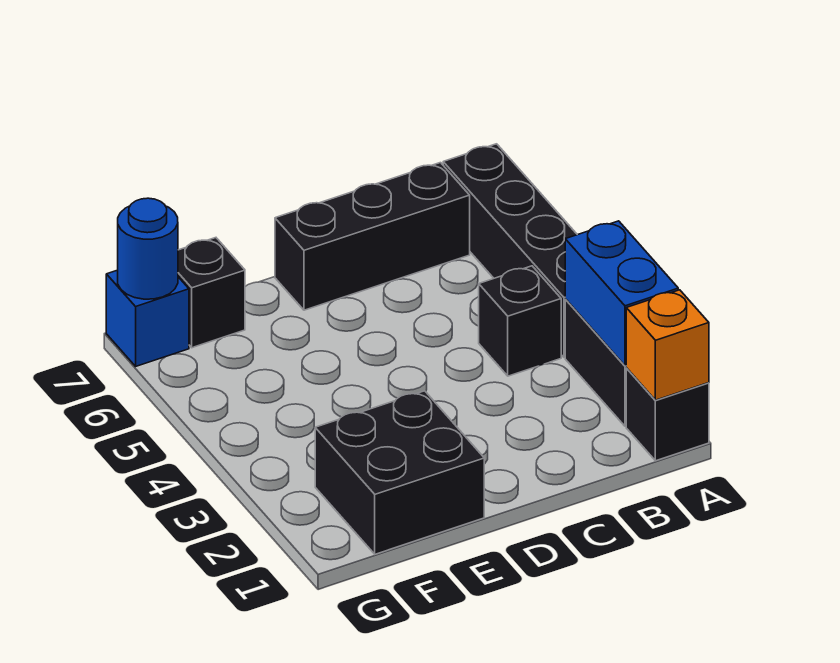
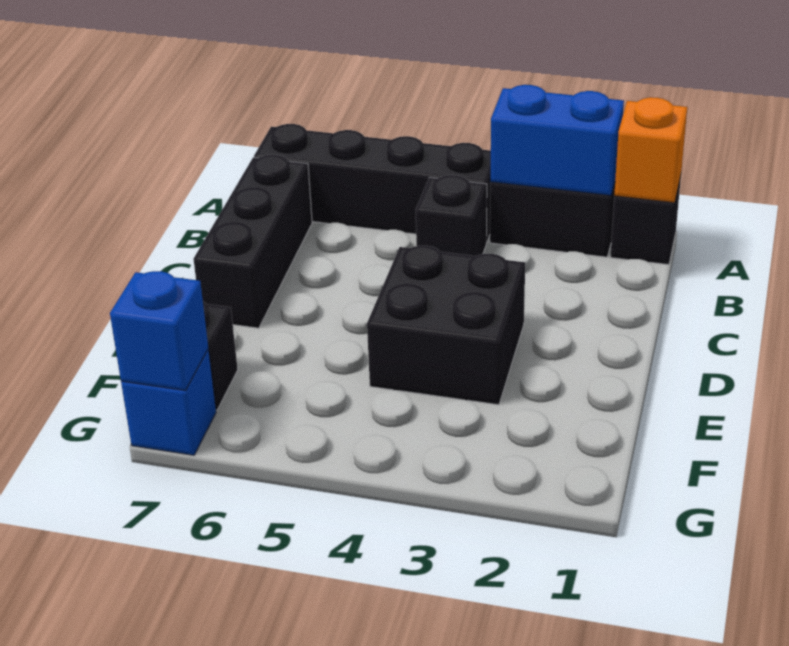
black 2x2 brick [315,391,484,554] -> black 2x2 brick moved to [367,246,525,405]
blue 1x1 round brick [118,198,178,299] -> blue 1x1 brick [110,271,208,390]

